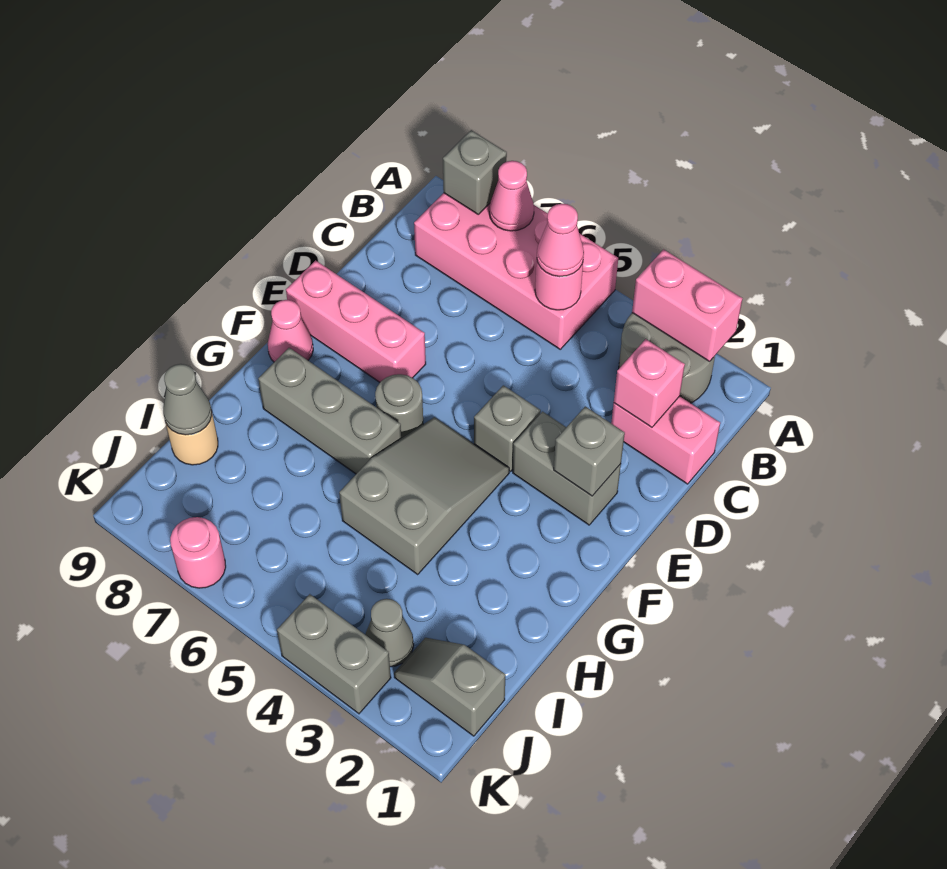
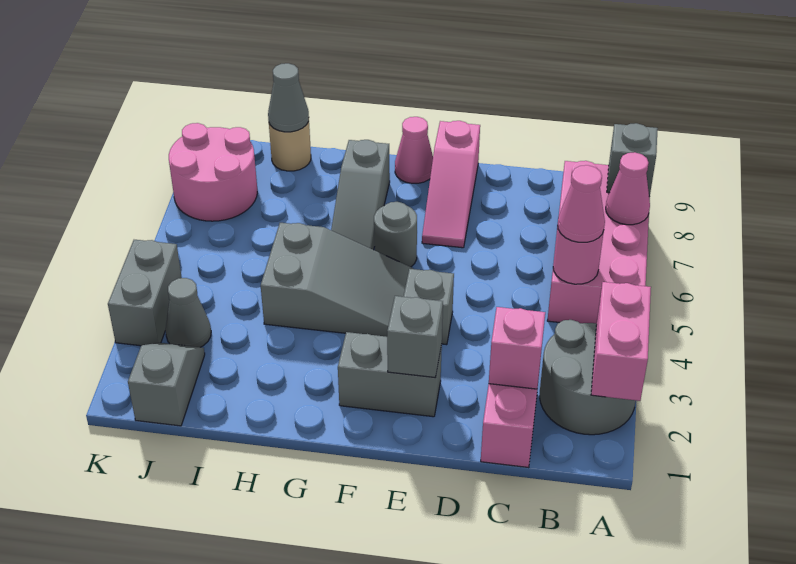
grey 1x2 brick [513,412,621,525] -> grey 1x2 brick turned to [338,332,442,417]
pink 1x3 brick [286,260,426,382] -> pink 1x3 slope [422,121,480,248]
grey 1x3 brick [258,348,401,474] -> grey 1x3 slope [331,140,390,250]
pink 1x1 round brick [170,517,226,588] -> pink 2x2 round brick [169,123,257,221]

